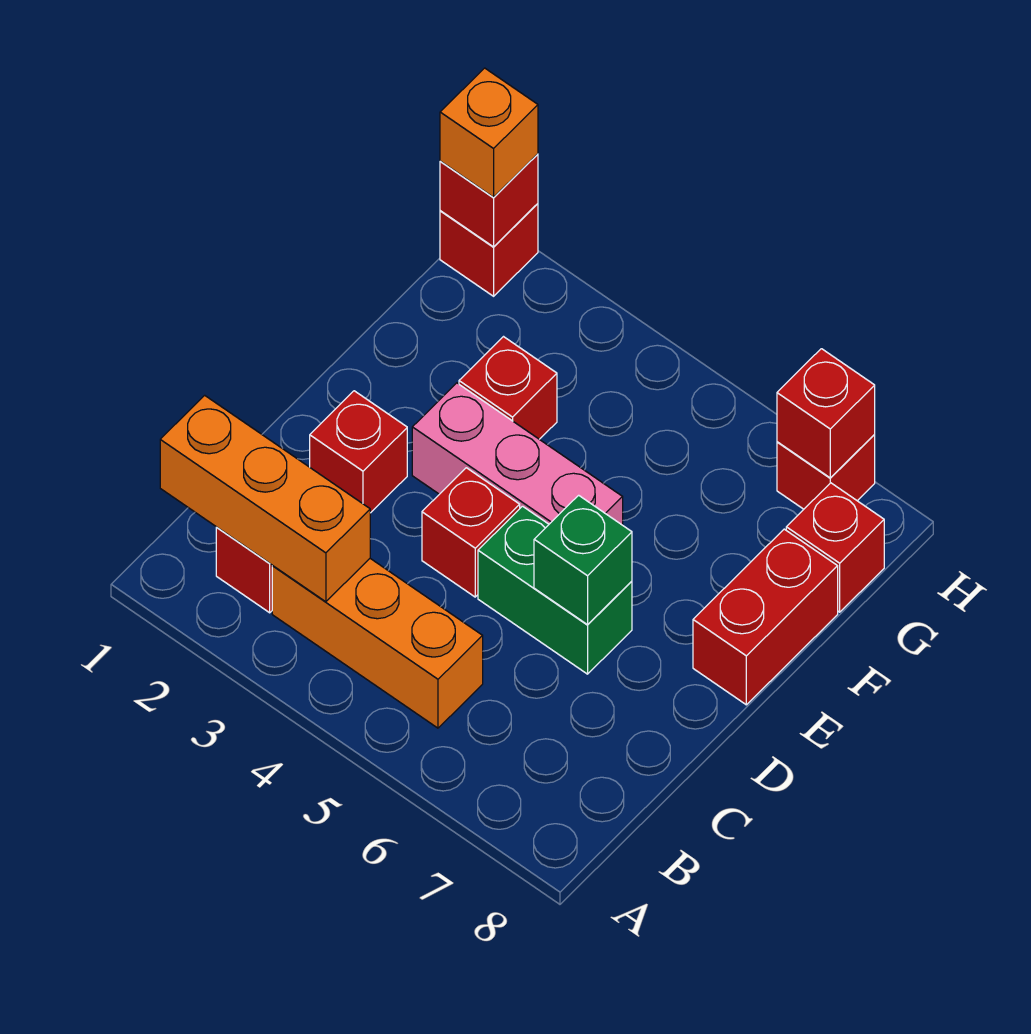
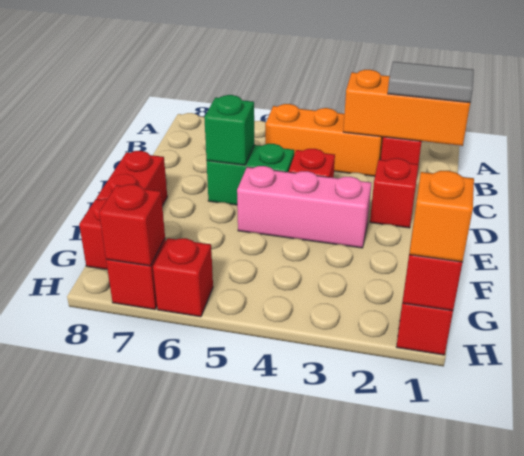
none -> grey 1x2 tile [388,62,474,102]
red 1x1 brick [459,337,557,439] -> red 1x1 brick moved to [153,238,213,317]

